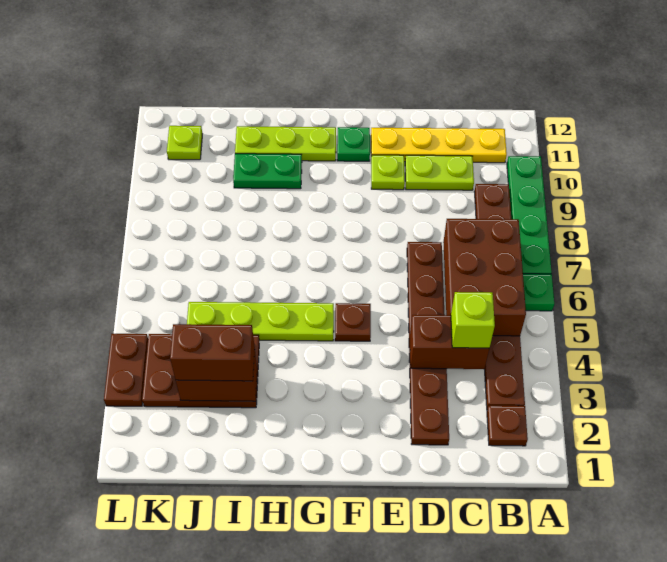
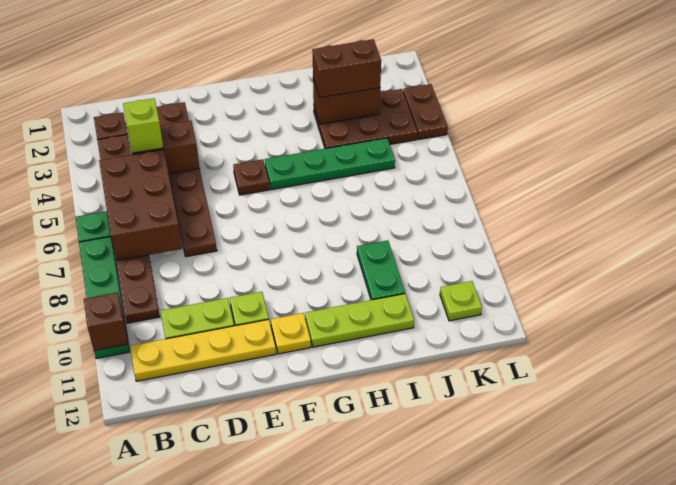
none -> brown 1x1 brick [84,293,128,351]
green 1x1 plate [337,127,370,161] -> yellow 1x1 plate [271,313,311,354]
lime 1x4 plate [187,302,334,341] -> green 1x4 plate [265,138,395,190]
green 1x2 plate [233,154,302,189] -> green 1x2 plate turned to [357,240,405,300]

